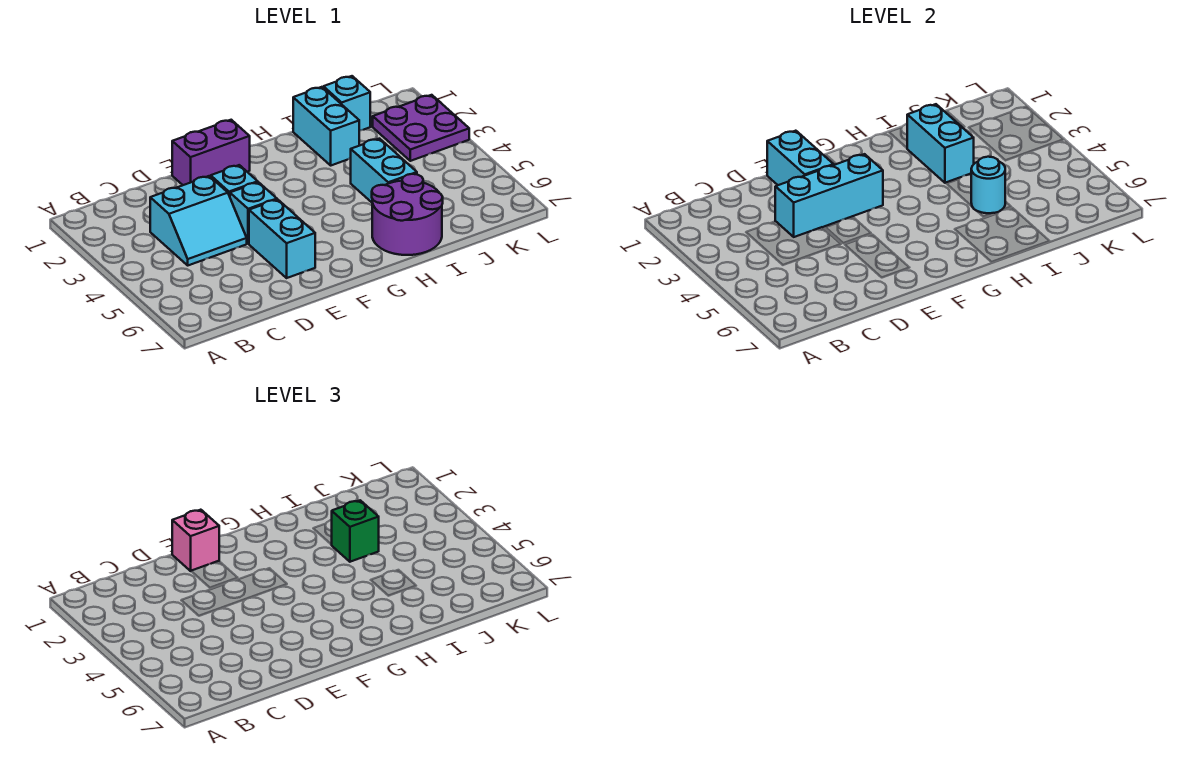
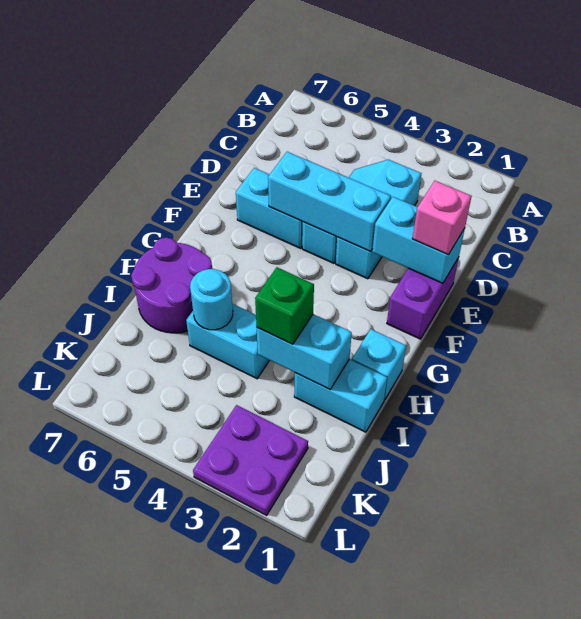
cyan 1x3 brick [775,154,883,237] -> cyan 1x3 brick turned to [268,152,391,251]
cyan 1x1 brick [323,76,370,131] -> cyan 1x1 brick moved to [352,329,406,400]

